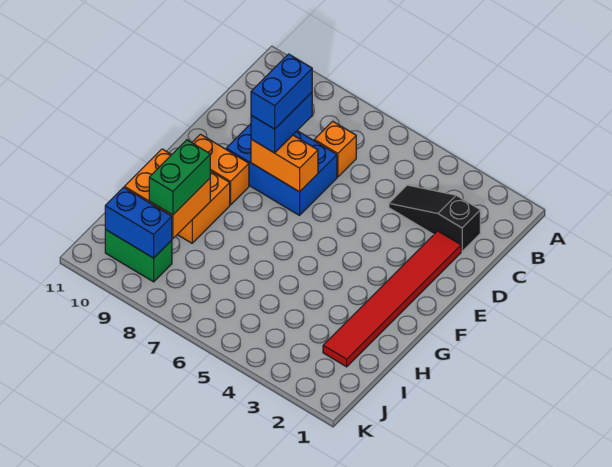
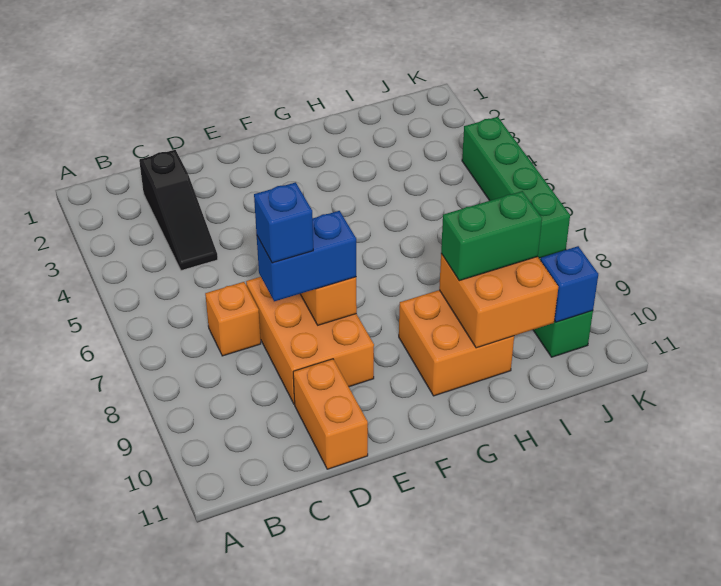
red 1x6 tile [323,231,461,367] -> none
blue 2x3 brick [226,124,337,215] -> orange 2x3 brick [246,277,374,404]
blue 1x2 brick [251,54,312,129] -> blue 1x1 brick [254,182,313,263]
orange 1x2 brick [192,134,249,205] -> orange 1x2 brick moved to [293,359,368,469]
blue 1x2 brick [105,187,172,258] -> blue 1x1 brick [540,246,598,322]
none -> green 1x4 brick [462,117,570,258]

